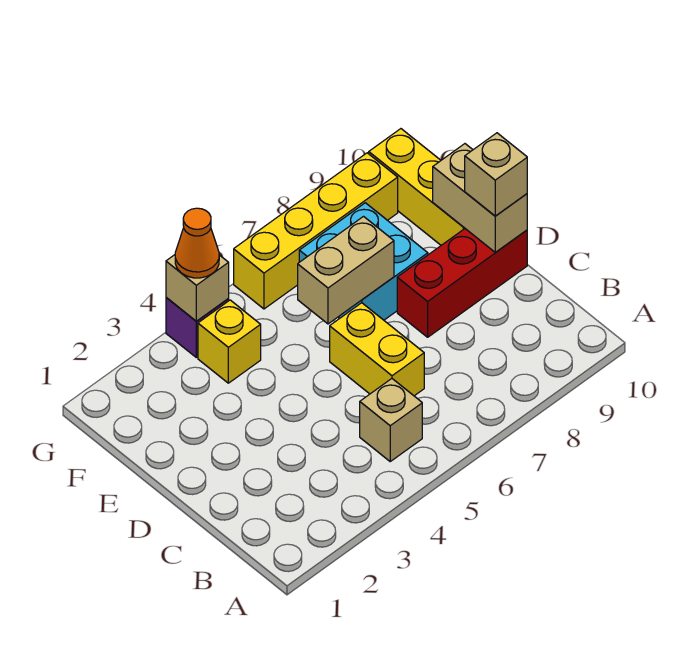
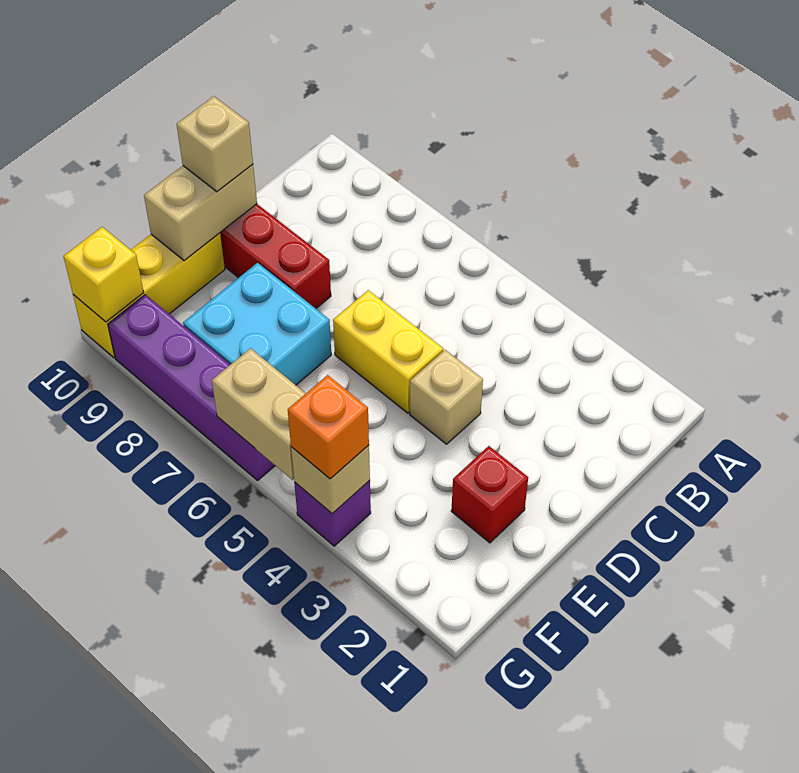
tan 1x1 brick [360,379,422,461] -> tan 1x1 brick moved to [410,350,483,444]
yellow 1x2 brick [330,303,424,396] -> yellow 1x2 brick turned to [333,290,443,413]
none -> red 1x1 brick [451,446,528,543]
tan 1x2 brick [298,217,394,324] -> tan 1x2 brick moved to [212,348,306,480]
yellow 1x1 brick [198,300,261,383] -> yellow 1x1 brick moved to [63,227,144,322]
orange 1x1 cone [175,208,219,278] -> orange 1x1 brick [288,375,369,479]
yellow 1x4 brick [234,153,398,309] -> purple 1x4 brick [108,295,275,480]

